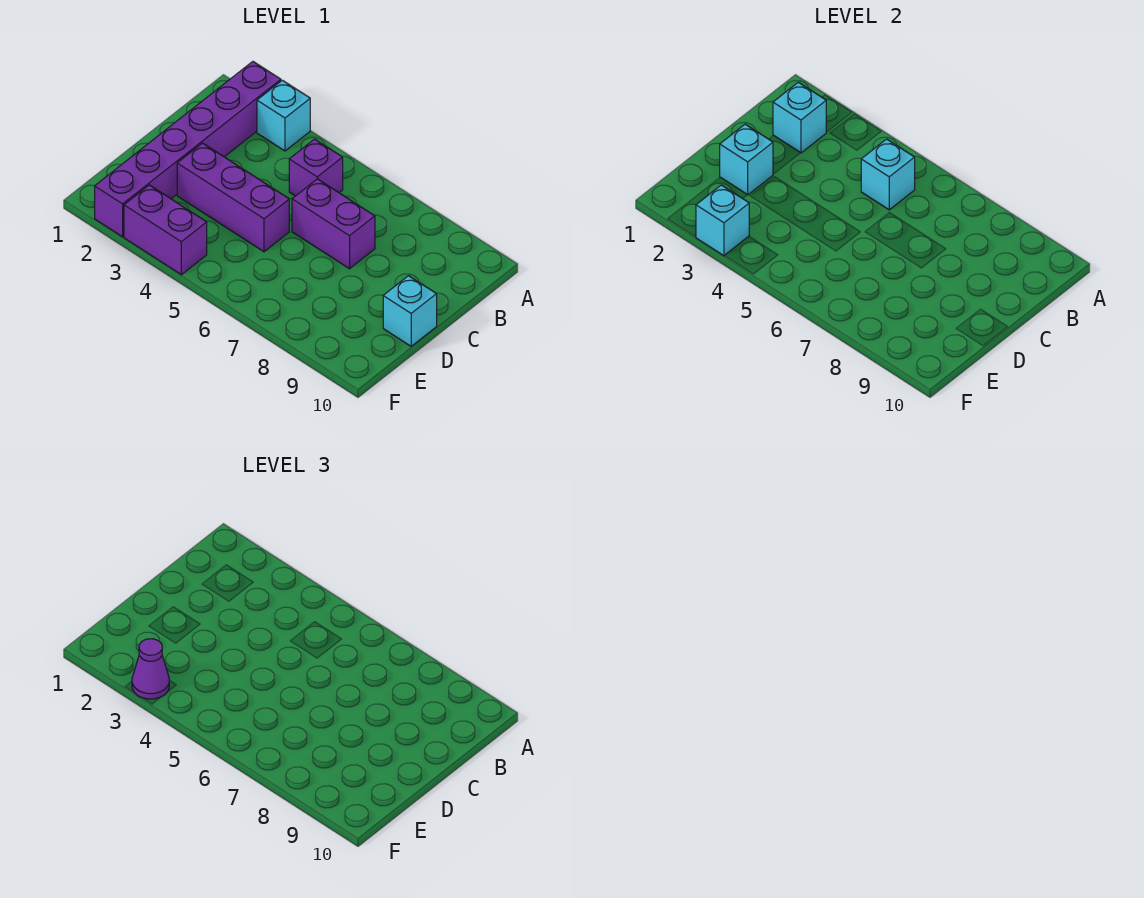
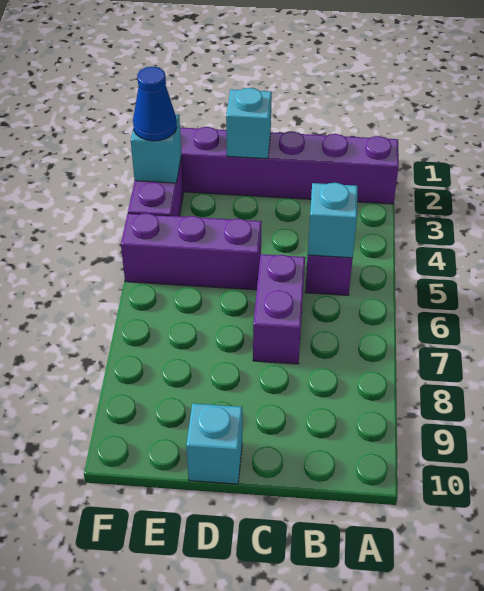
cyan 1x1 brick [257,80,310,151] -> none
cyan 1x1 brick [773,82,826,153] -> none
purple 1x3 brick [177,143,289,252] -> purple 1x3 brick turned to [121,213,262,290]
purple 1x1 cone [132,639,169,699] -> blue 1x1 cone [133,67,177,141]

